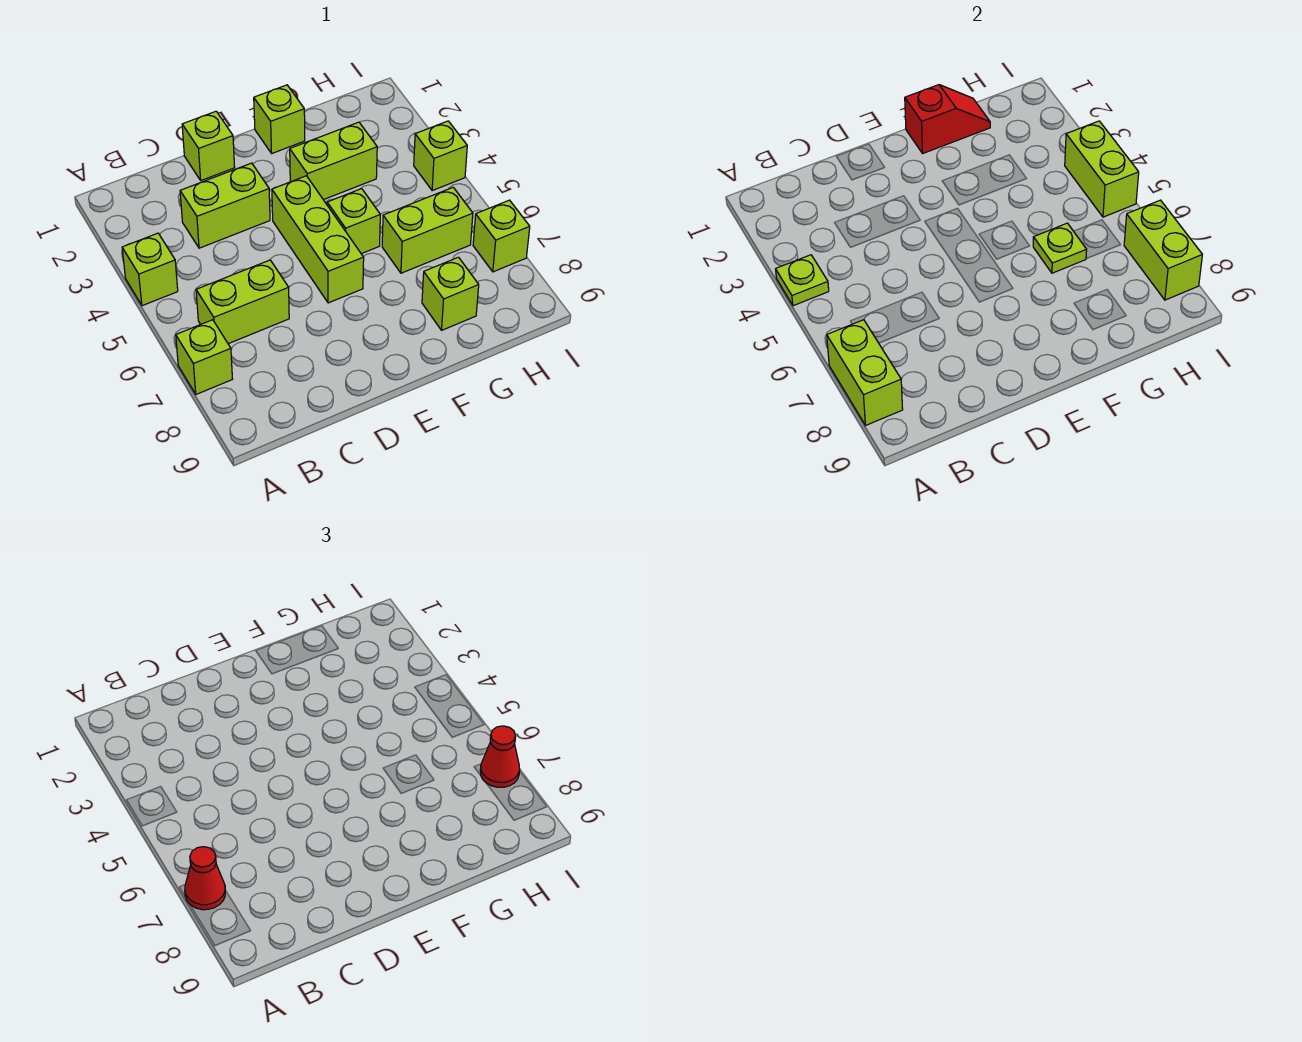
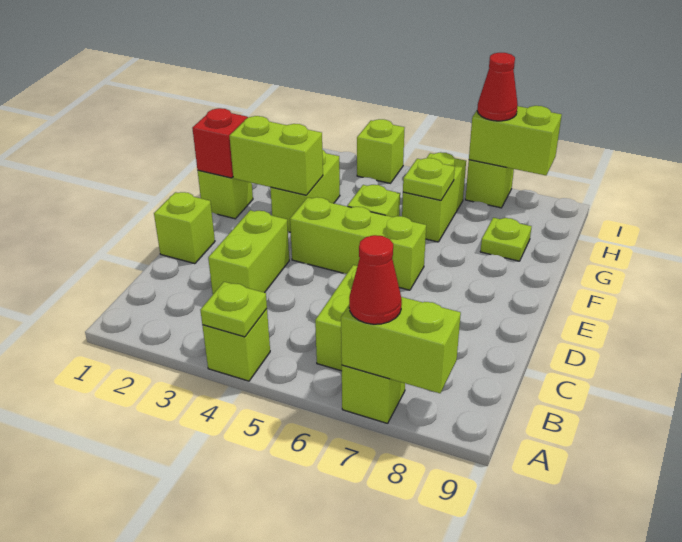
lime 1x1 brick [422,257,479,330] -> lime 1x1 plate [480,218,532,261]
lime 1x2 brick [1065,121,1139,217] -> lime 1x2 brick moved to [230,116,323,195]

